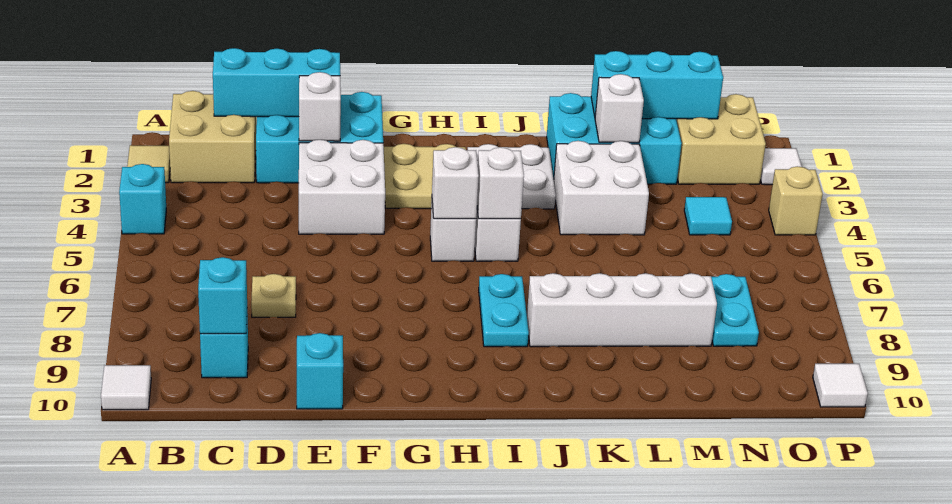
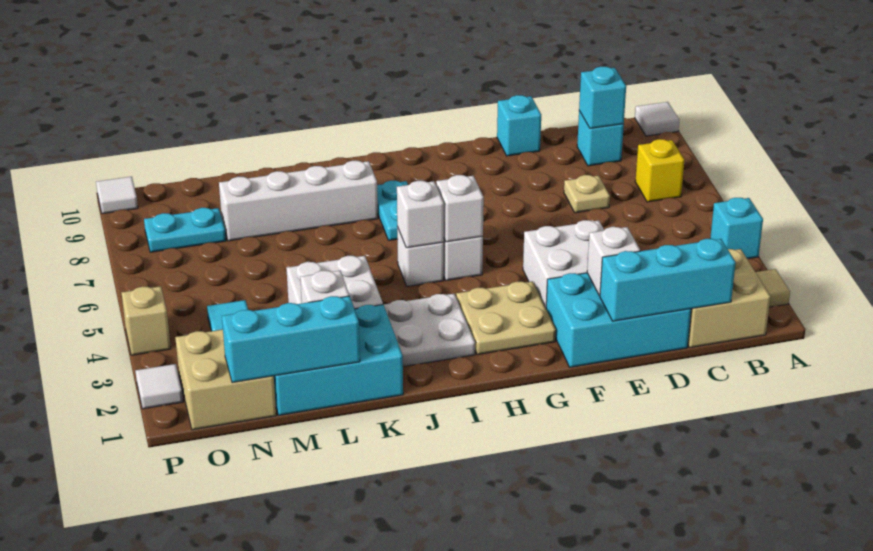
none -> yellow 1x1 brick [635,139,684,202]
cyan 1x2 plate [711,274,759,346] -> cyan 1x2 plate turned to [144,208,226,252]

